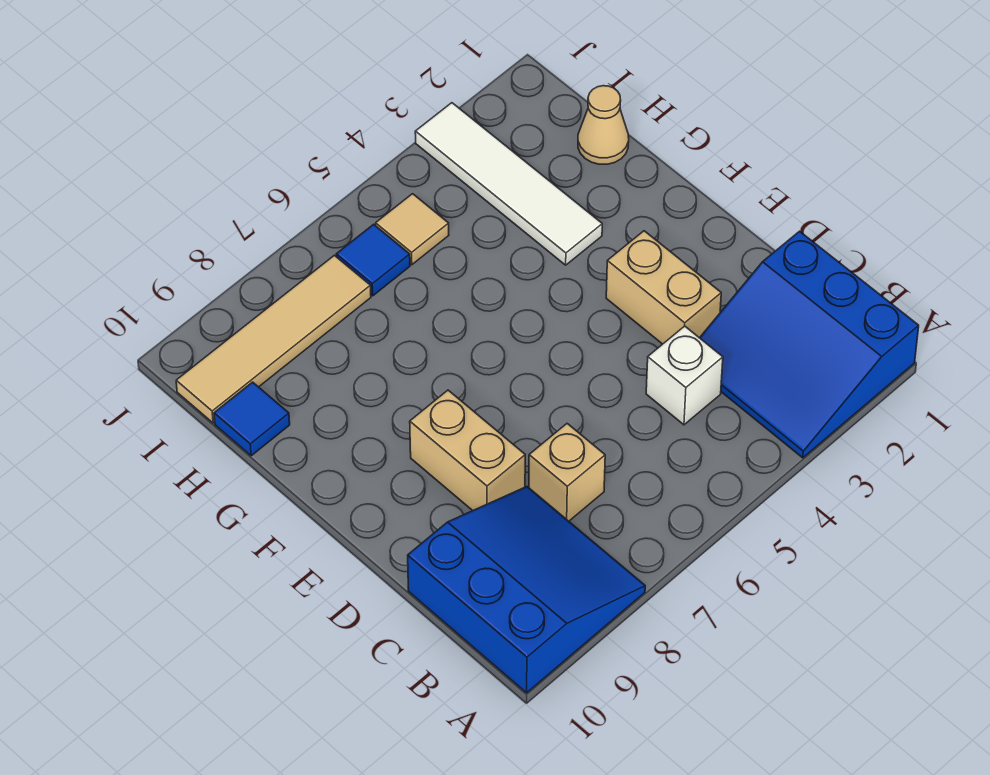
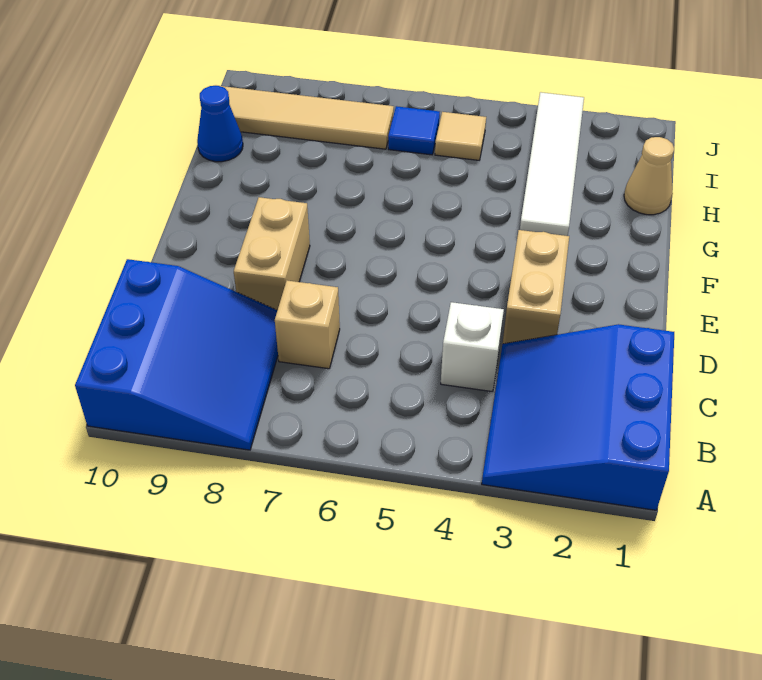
blue 1x1 tile [214,382,290,456] -> blue 1x1 cone [197,86,243,162]

